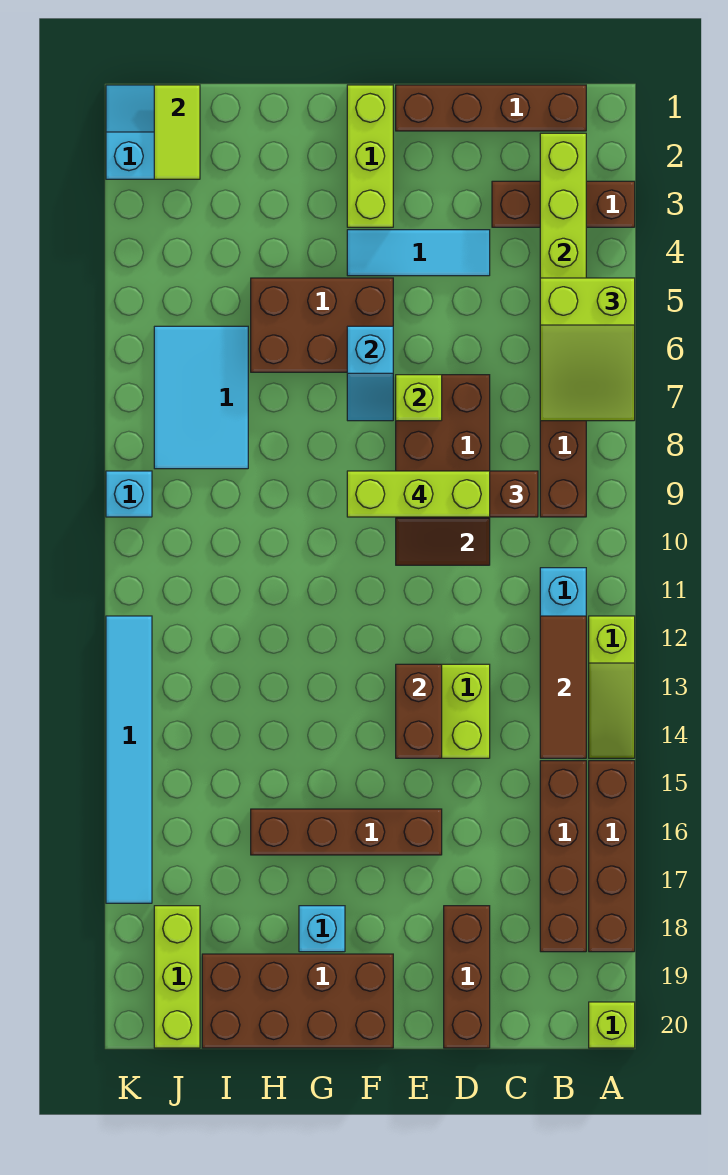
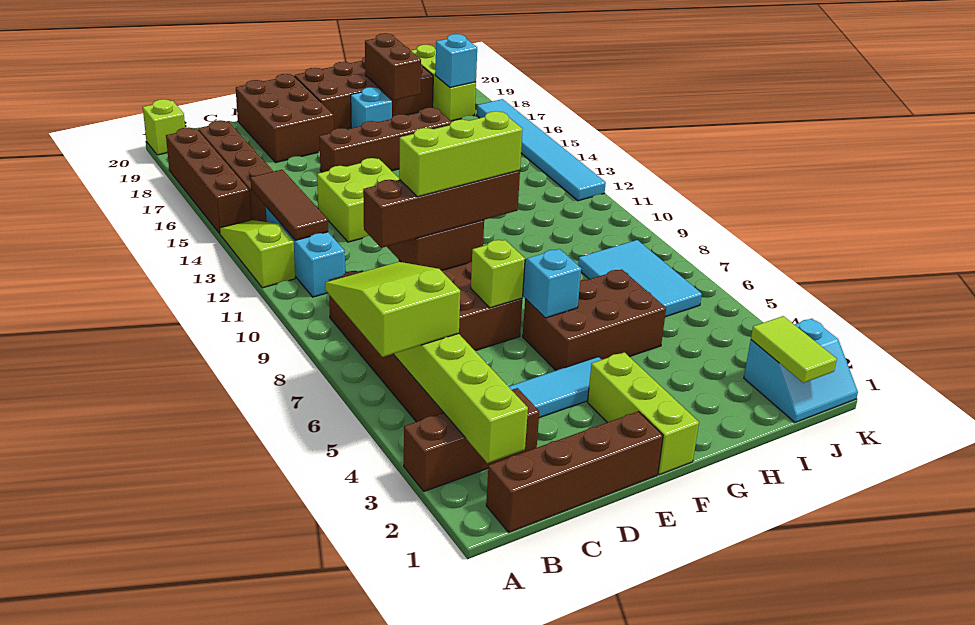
brown 1x3 brick [444,906,490,1048] -> brown 2x3 brick [236,74,334,163]
brown 1x2 brick [396,664,442,758] -> brown 1x2 brick moved to [365,33,421,100]
cyan 1x1 brick [106,471,152,517] -> cyan 1x1 brick moved to [435,34,477,88]

